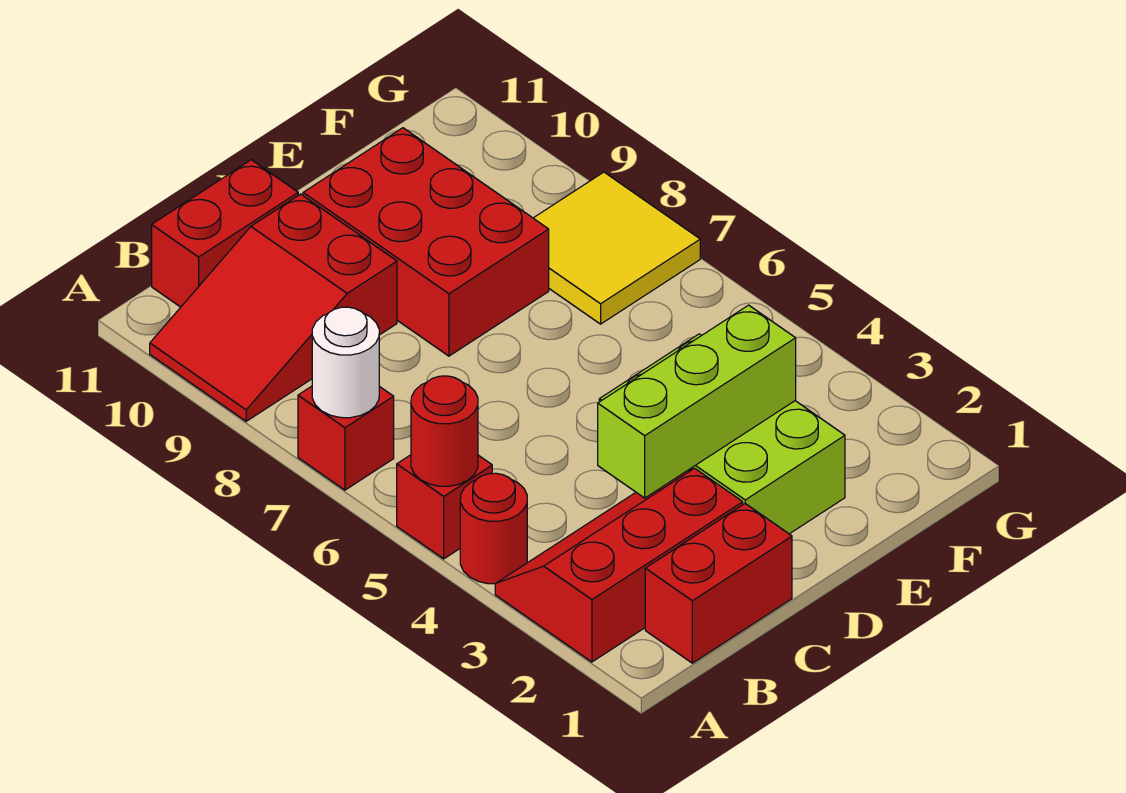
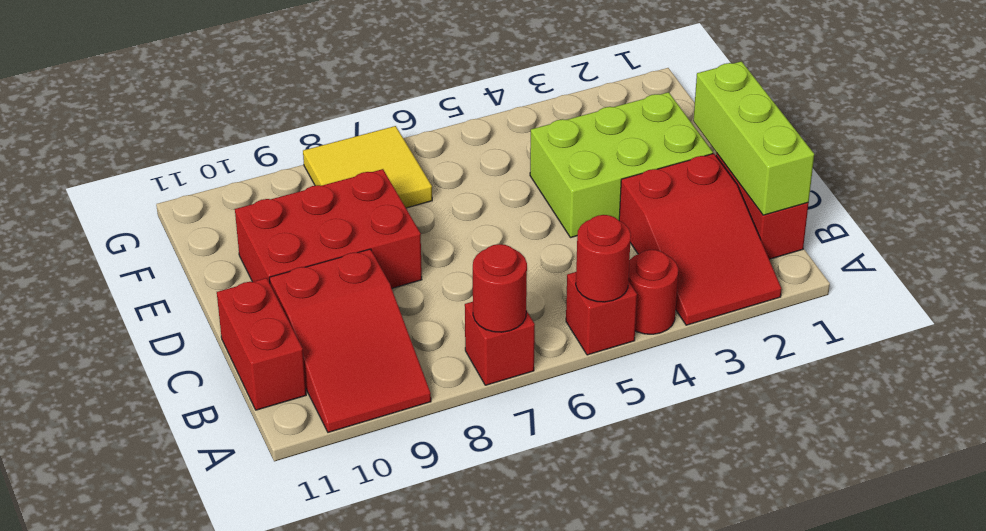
red 2x3 slope [495,468,743,662] -> red 2x3 slope turned to [619,154,782,325]
white 1x1 round brick [312,307,379,418] -> red 1x1 round brick [473,244,527,332]
lime 1x3 brick [598,305,796,498] -> lime 1x3 brick moved to [693,61,814,215]

